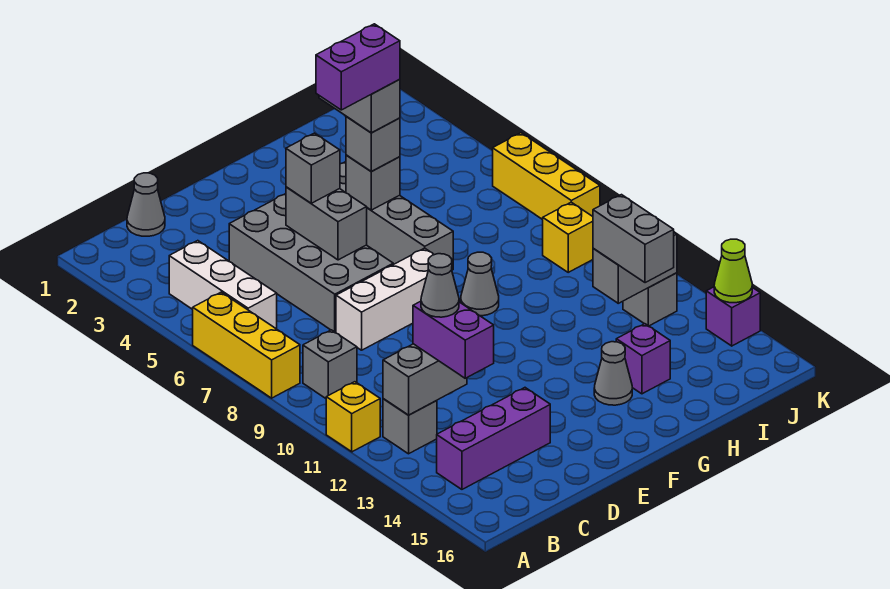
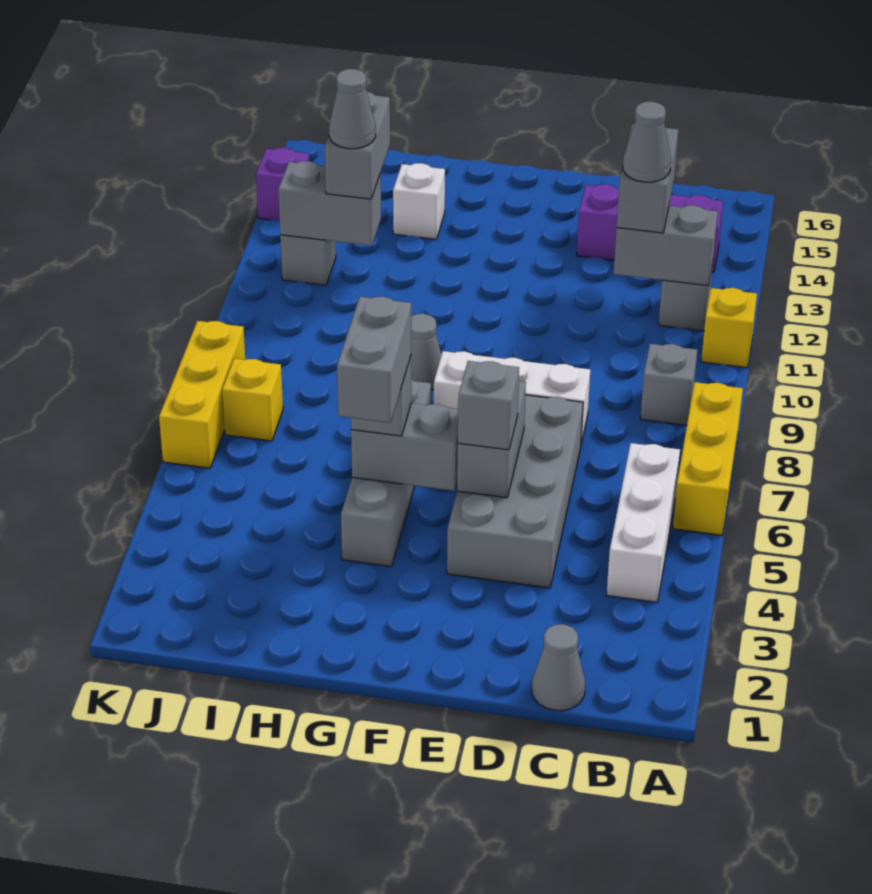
purple 1x2 brick [413,301,494,378] -> grey 1x2 brick [617,124,678,233]
purple 1x2 brick [316,24,400,110] -> none
grey 1x1 brick [346,155,400,210] -> grey 1x2 brick [351,403,458,491]
grey 1x1 cone [594,342,632,405] -> grey 1x1 cone moved to [329,69,376,149]
purple 1x1 brick [616,324,670,394] -> white 1x1 brick [393,163,445,239]
yellow 1x1 brick [543,202,593,272] -> yellow 1x1 brick moved to [222,359,283,441]
lime 1x1 cone [714,239,752,303] -> none

